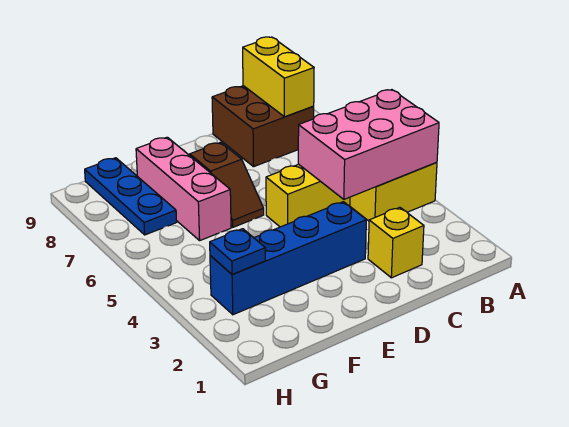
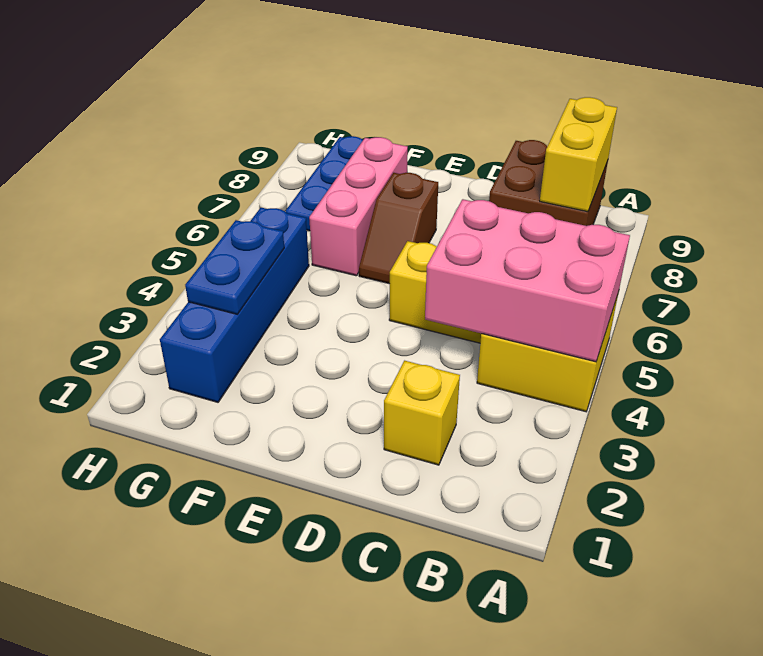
blue 1x4 brick [210,202,366,315] -> blue 1x4 brick turned to [160,208,309,402]
blue 1x1 plate [210,229,265,275] -> blue 1x2 plate [185,220,284,314]

